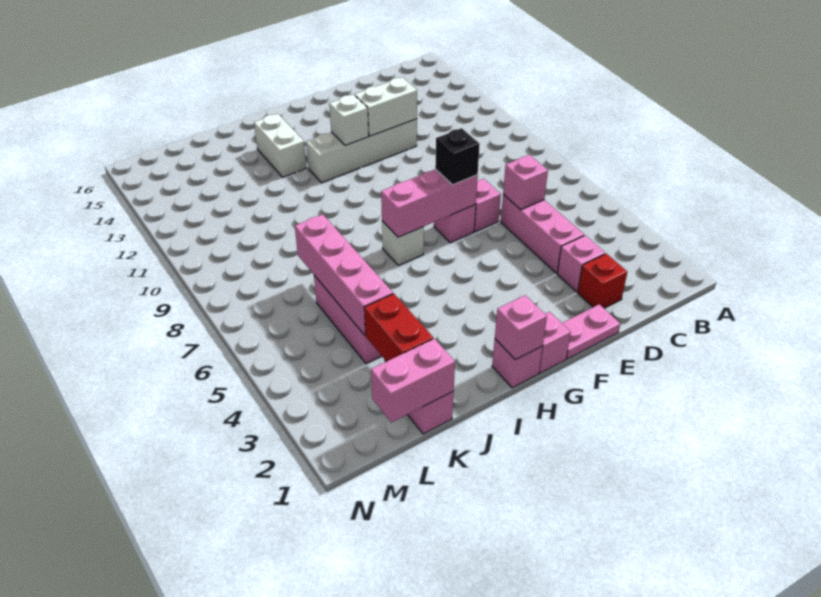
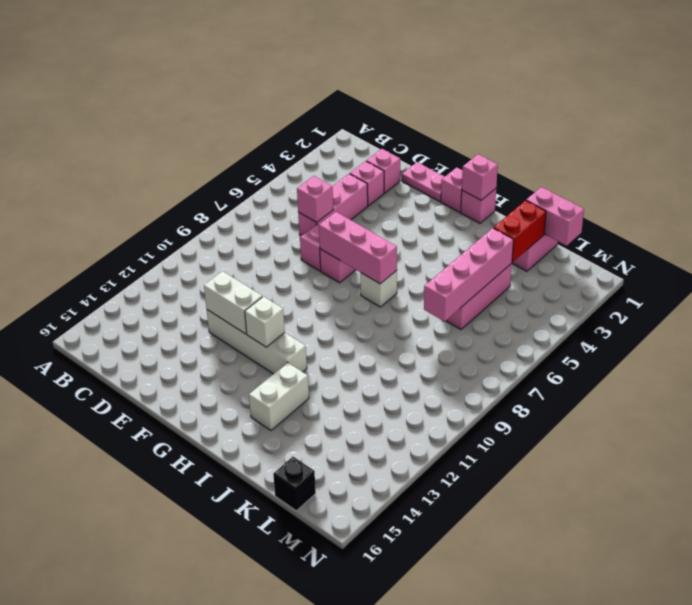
red 1x1 brick [578,254,627,308] -> pink 1x1 brick [366,149,400,193]
black 1x1 brick [435,128,480,185] -> black 1x1 brick moved to [273,457,316,511]

